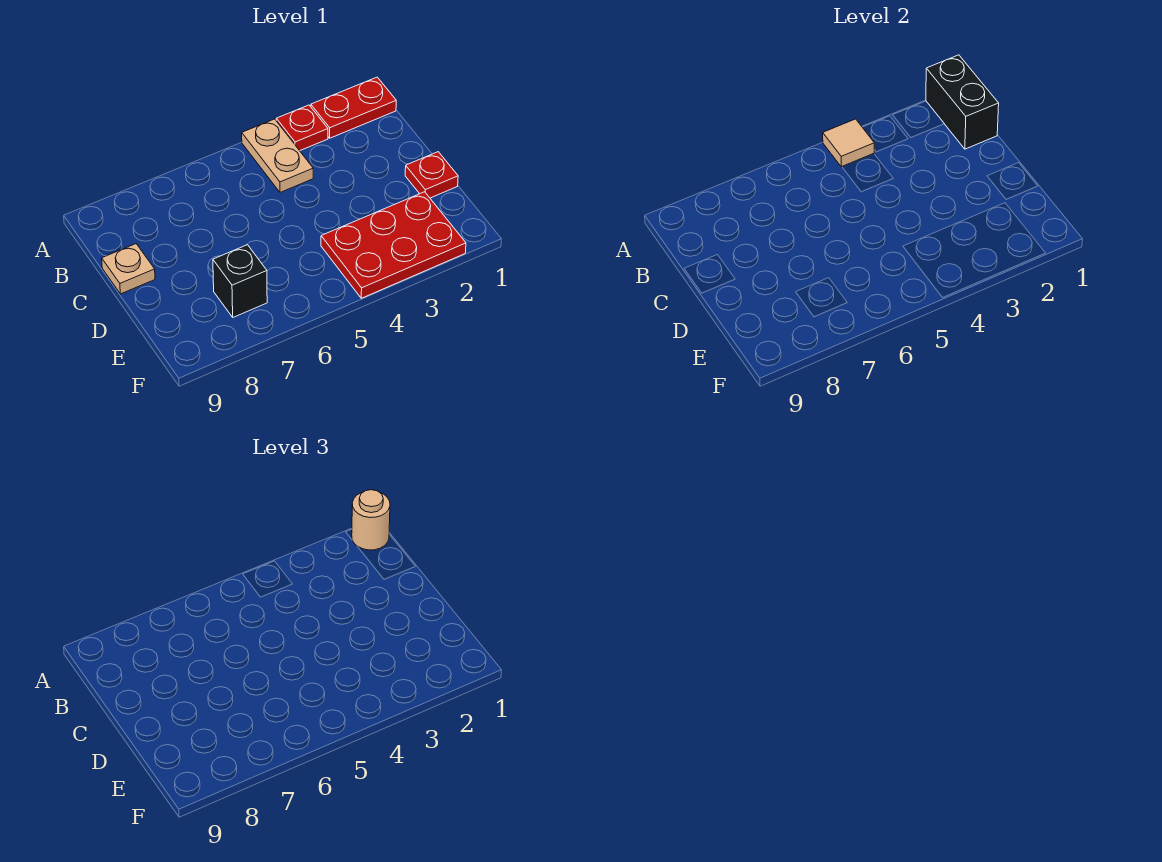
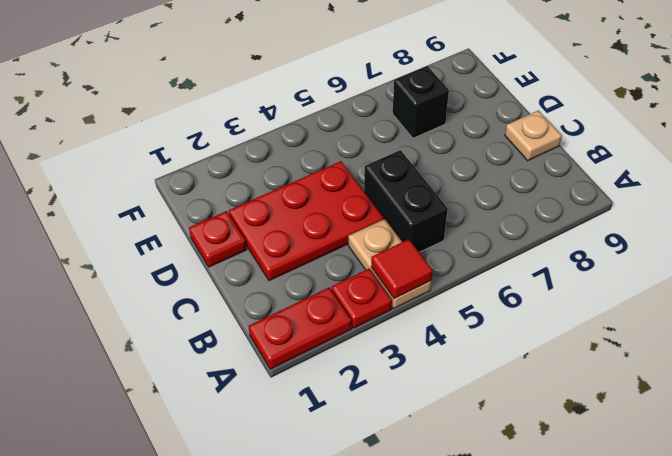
black 1x2 brick [926,55,999,149] -> black 1x2 brick moved to [364,150,448,252]
tan 1x1 round brick [352,490,390,550] -> none
tan 1x1 tile [823,119,874,167] -> red 1x1 tile [371,239,433,299]
red 2x3 plate [321,192,466,298] -> red 2x3 plate moved to [229,161,384,281]

